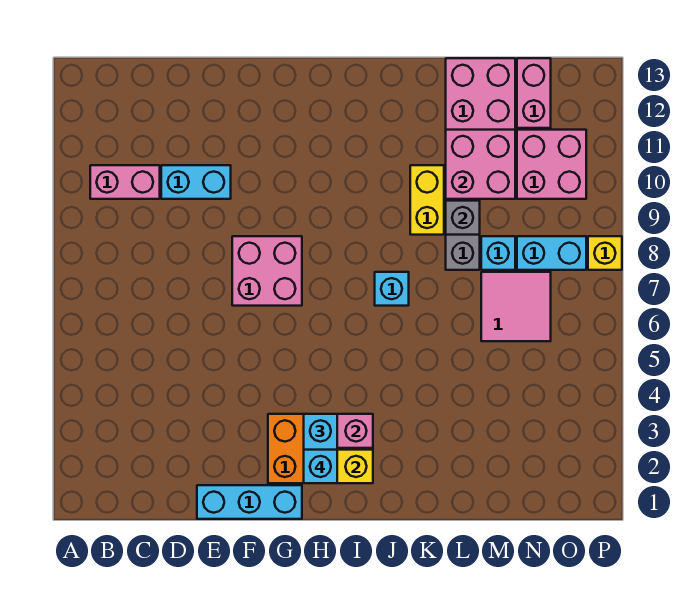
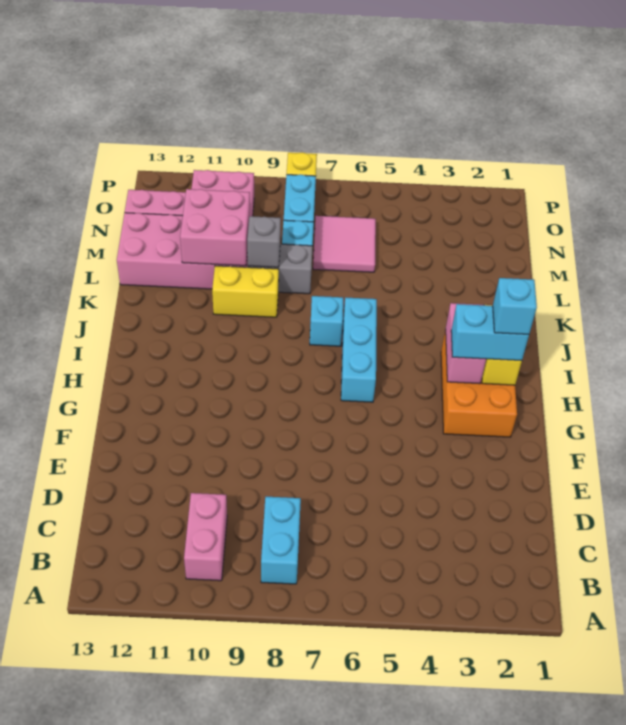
cyan 1x2 brick [161,165,231,199] -> cyan 1x2 brick moved to [261,497,301,584]
cyan 1x3 brick [197,485,302,519] -> cyan 1x3 brick moved to [341,297,377,402]
pink 2x2 brick [232,236,302,306] -> none

